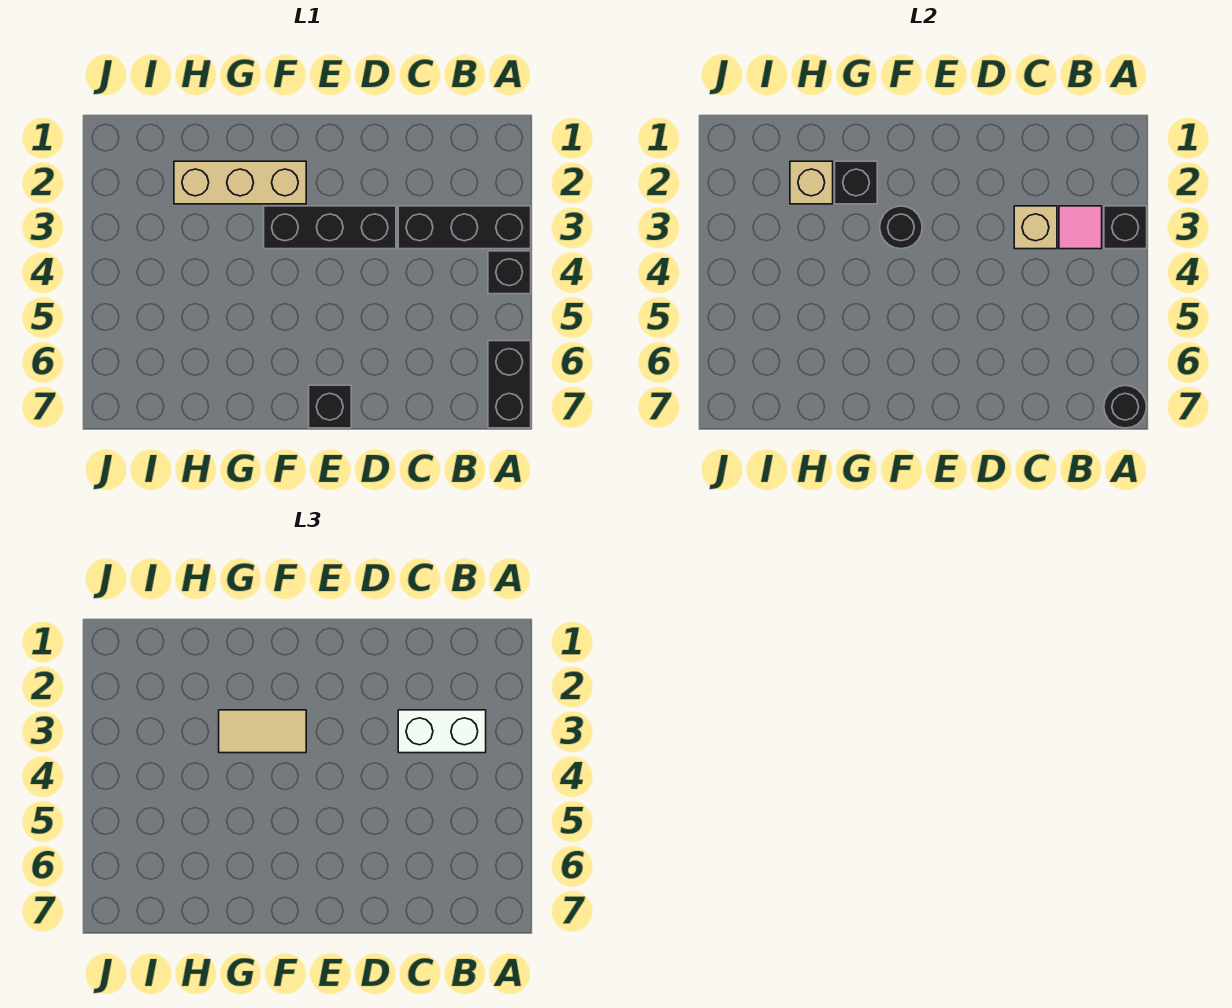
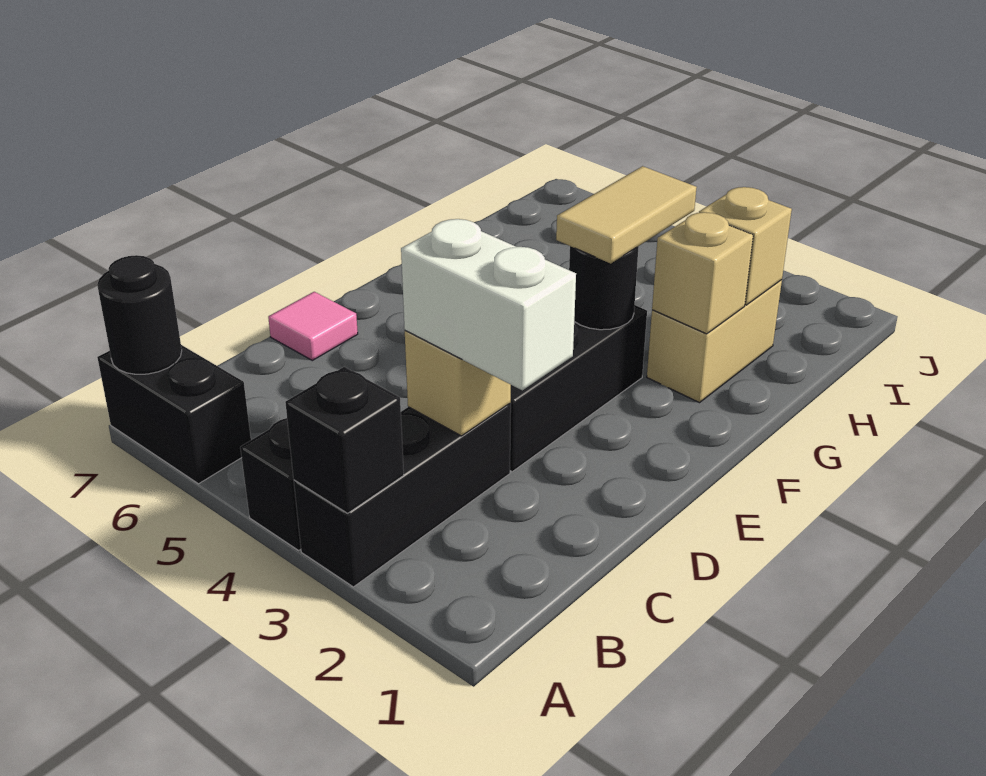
pink 1x1 tile [1059,206,1102,249] -> pink 1x1 tile moved to [268,292,358,360]
white 1x2 brick [398,710,486,753] -> white 1x2 brick turned to [401,219,576,390]
black 1x1 brick [309,385,351,428] -> none
tan 1x3 brick [174,161,306,204] -> tan 1x2 brick [647,280,782,403]
black 1x1 brick [835,161,877,204] -> tan 1x1 brick [652,212,753,334]

